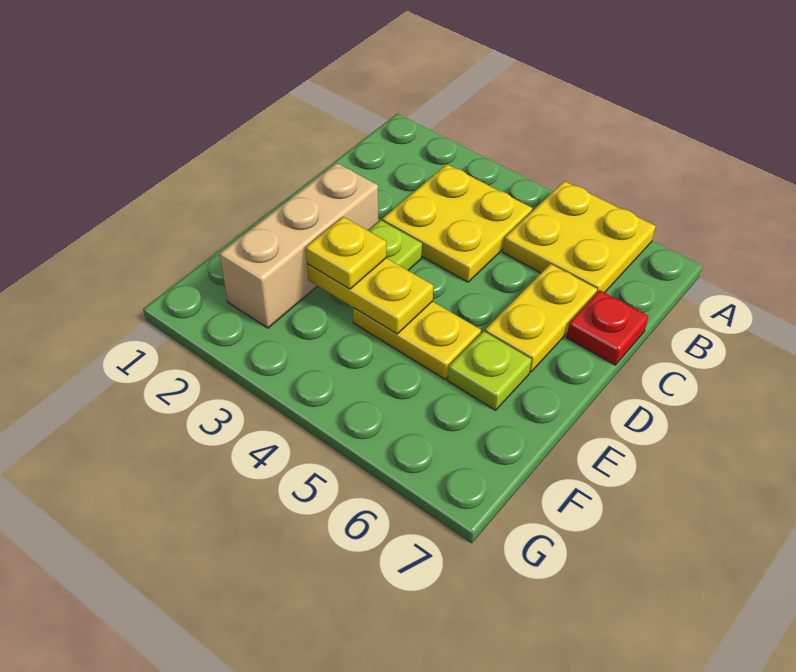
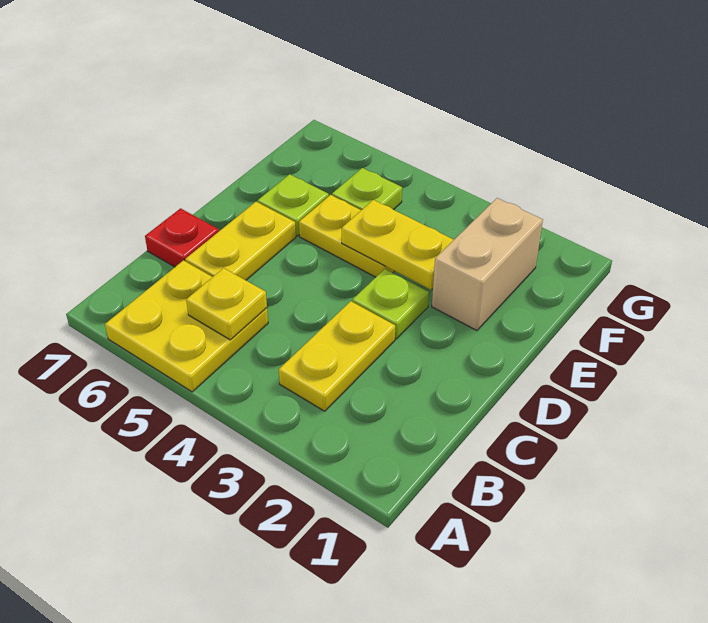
yellow 2x2 plate [382,164,532,282] -> yellow 1x2 plate [279,301,395,411]
tan 1x3 brick [220,163,378,328] -> tan 1x2 brick [432,198,543,331]
yellow 1x1 plate [306,217,386,289] -> yellow 1x1 plate moved to [186,268,267,340]
none -> lime 1x1 plate [332,168,402,210]

